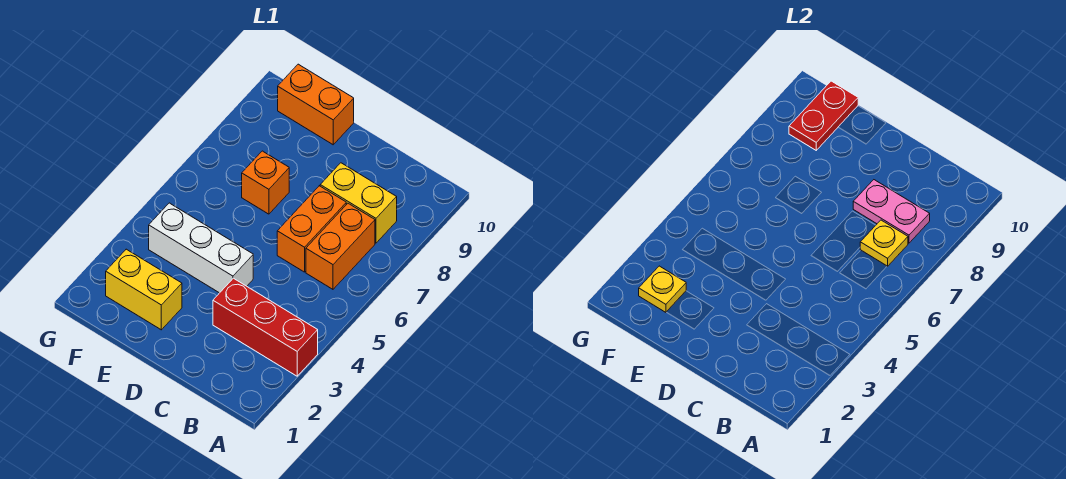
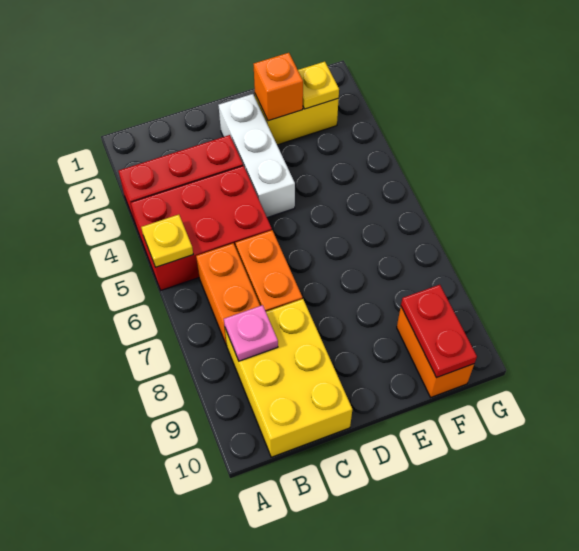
none -> red 2x3 brick [131,166,272,290]
yellow 1x1 plate [860,220,908,266] -> yellow 1x1 plate moved to [141,215,193,267]
yellow 1x2 brick [320,163,397,243] -> yellow 2x3 brick [225,299,352,457]
pink 1x2 plate [853,180,930,243] -> pink 1x1 plate [224,305,278,361]
white 1x3 brick [149,203,253,293] -> white 1x3 brick turned to [218,94,295,218]
orange 1x1 brick [242,151,289,214] -> orange 1x1 brick moved to [254,53,303,121]
orange 1x2 brick [278,64,354,145] -> orange 1x2 brick turned to [397,307,474,397]

